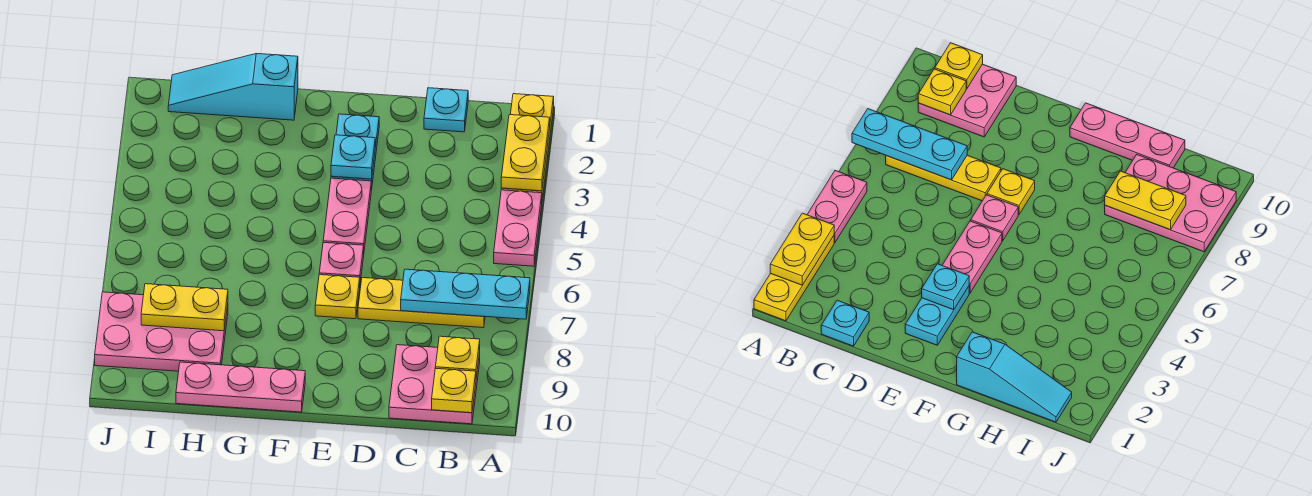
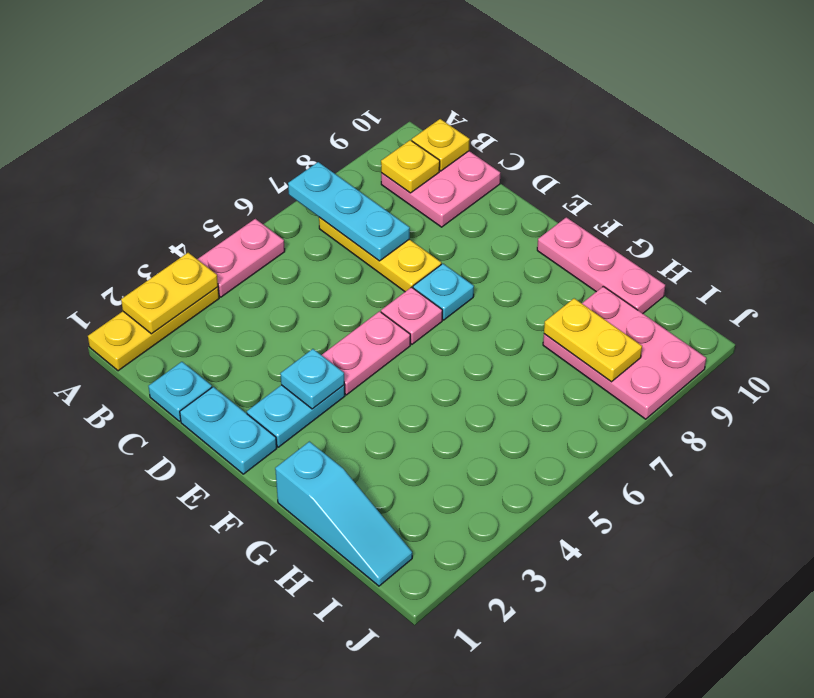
none -> cyan 1x2 plate [180,387,277,474]
yellow 1x1 plate [315,275,360,319] -> cyan 1x1 plate [413,264,474,320]

